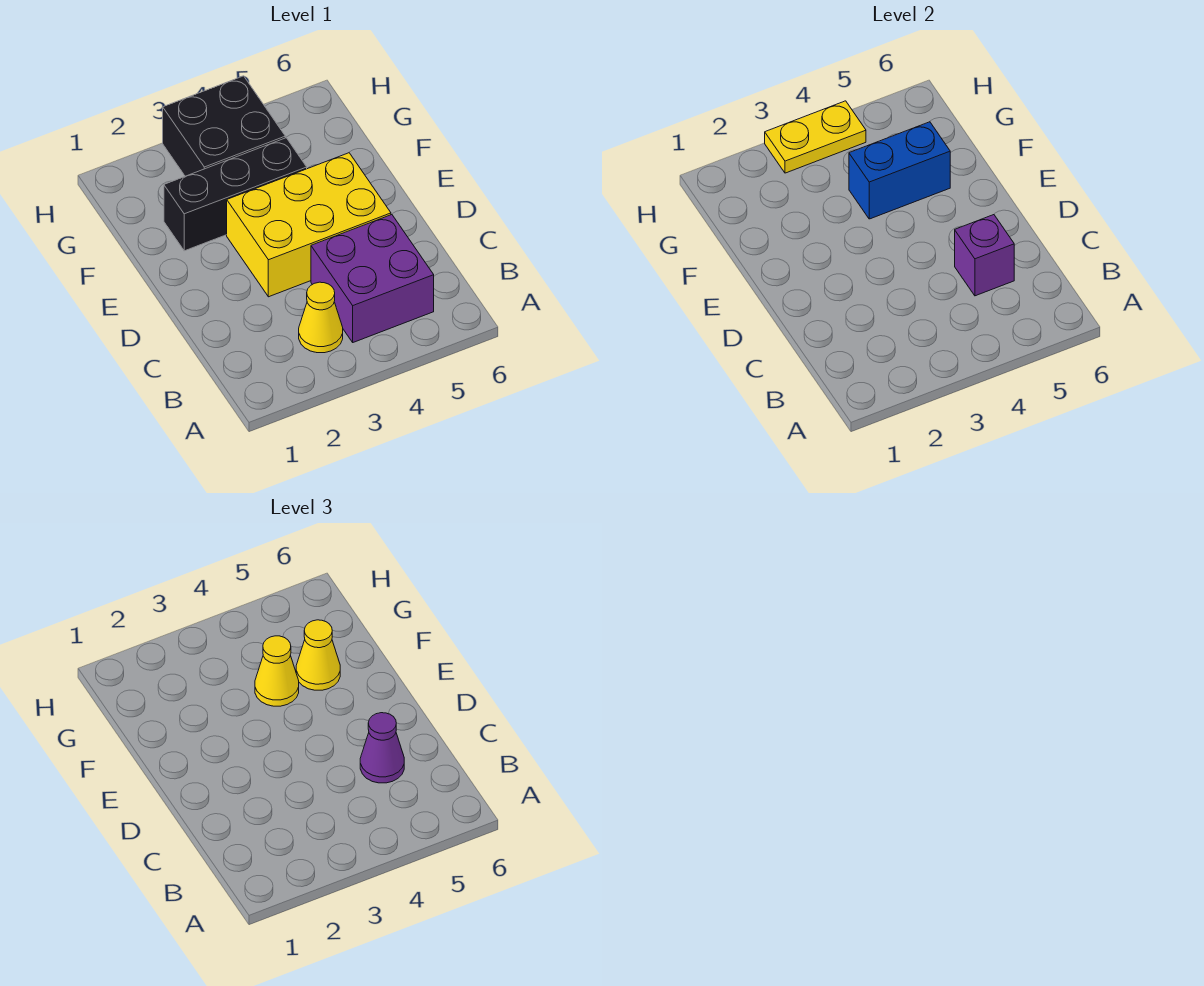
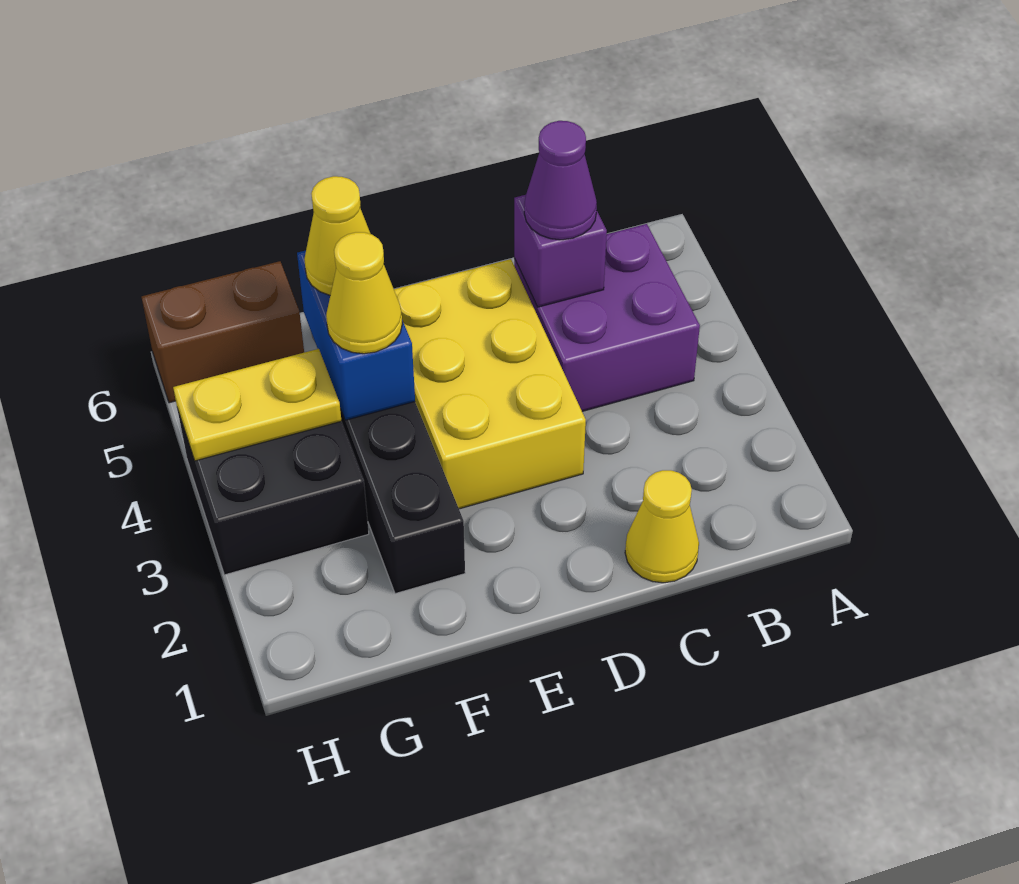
yellow 1x1 cone [299,282,343,353] -> yellow 1x1 cone moved to [625,470,699,583]
none -> brown 1x2 brick [141,261,304,403]
yellow 1x2 plate [765,101,866,173] -> yellow 1x2 plate turned to [173,349,341,461]

